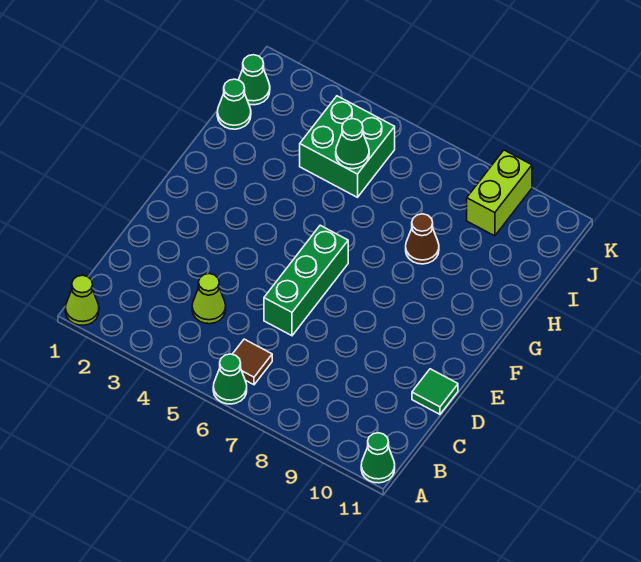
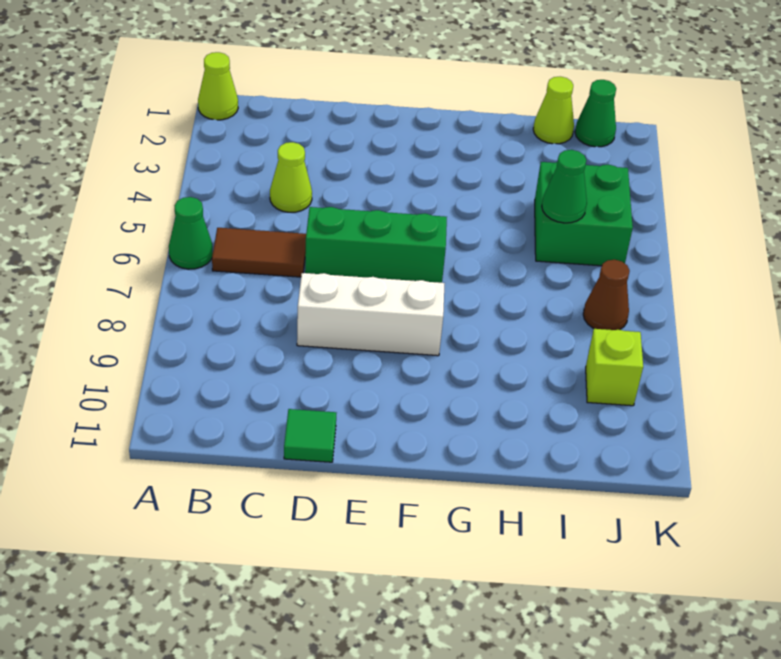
green 1x1 cone [361,433,395,483] -> none
brown 1x1 tile [232,339,272,385] -> brown 1x2 tile [212,228,306,277]
none -> white 1x3 brick [297,273,445,356]
brown 1x1 cone [406,214,439,264] -> brown 1x1 cone moved to [583,260,630,330]
green 1x1 cone [217,79,251,129] -> lime 1x1 cone [533,77,574,144]
lime 1x2 brick [467,150,532,236] -> lime 1x1 brick [586,329,643,406]

